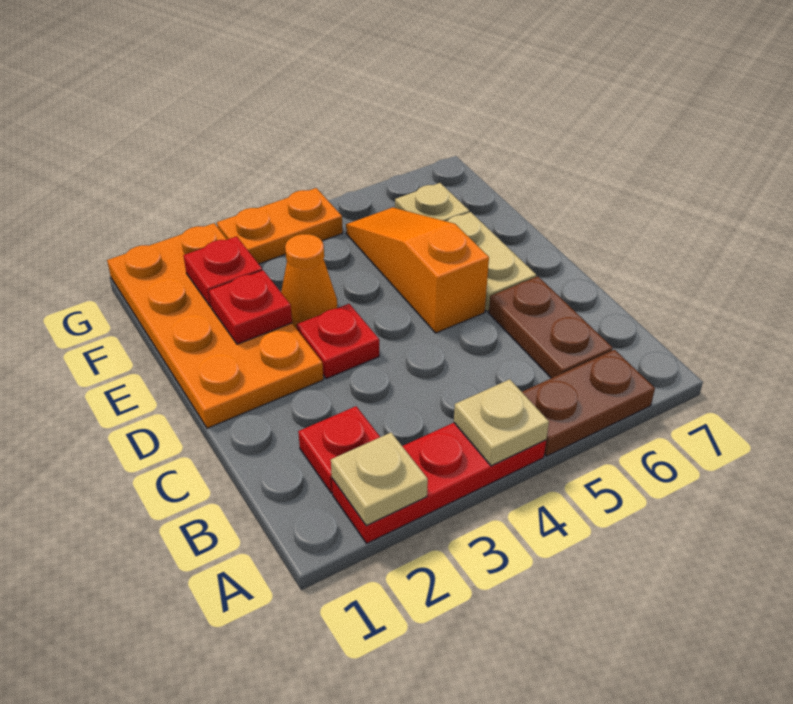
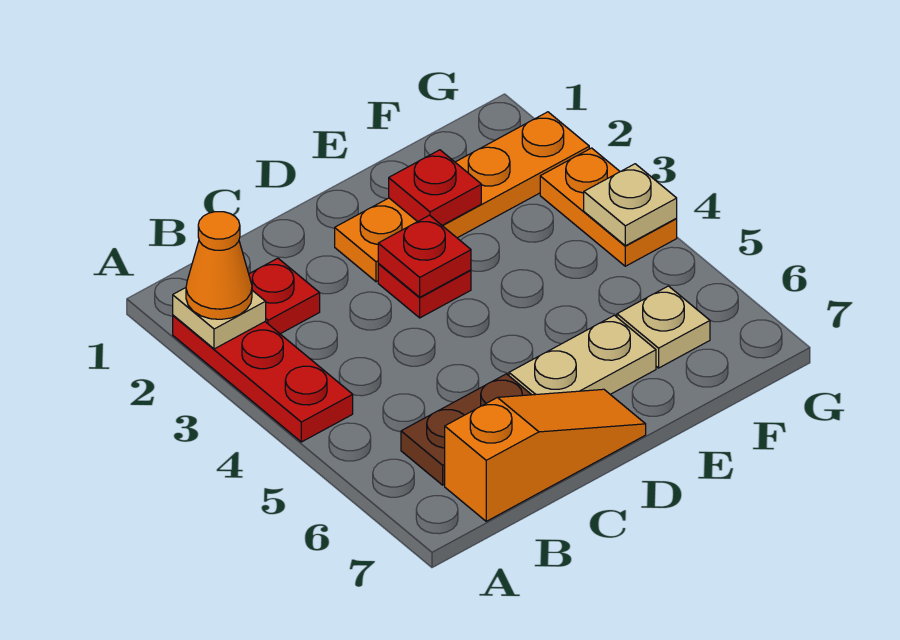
tan 1x1 plate [454,379,549,466] -> tan 1x1 plate moved to [584,164,677,246]
brown 1x2 plate [522,350,655,456] -> none
orange 2x4 plate [107,223,323,428] -> orange 1x4 plate [335,112,589,282]
orange 1x3 slope [346,207,489,333] -> orange 1x3 slope moved to [445,389,646,521]
orange 1x1 cone [281,234,337,329] -> orange 1x1 cone moved to [186,212,252,319]
red 1x1 plate [183,236,262,307] -> red 1x1 plate moved to [378,215,471,297]

